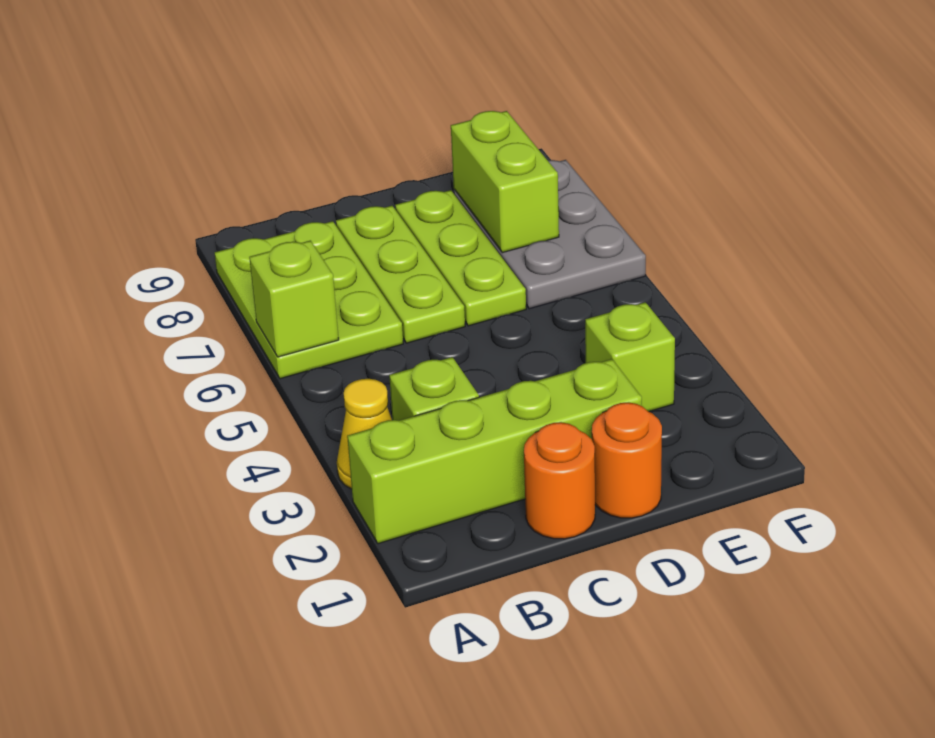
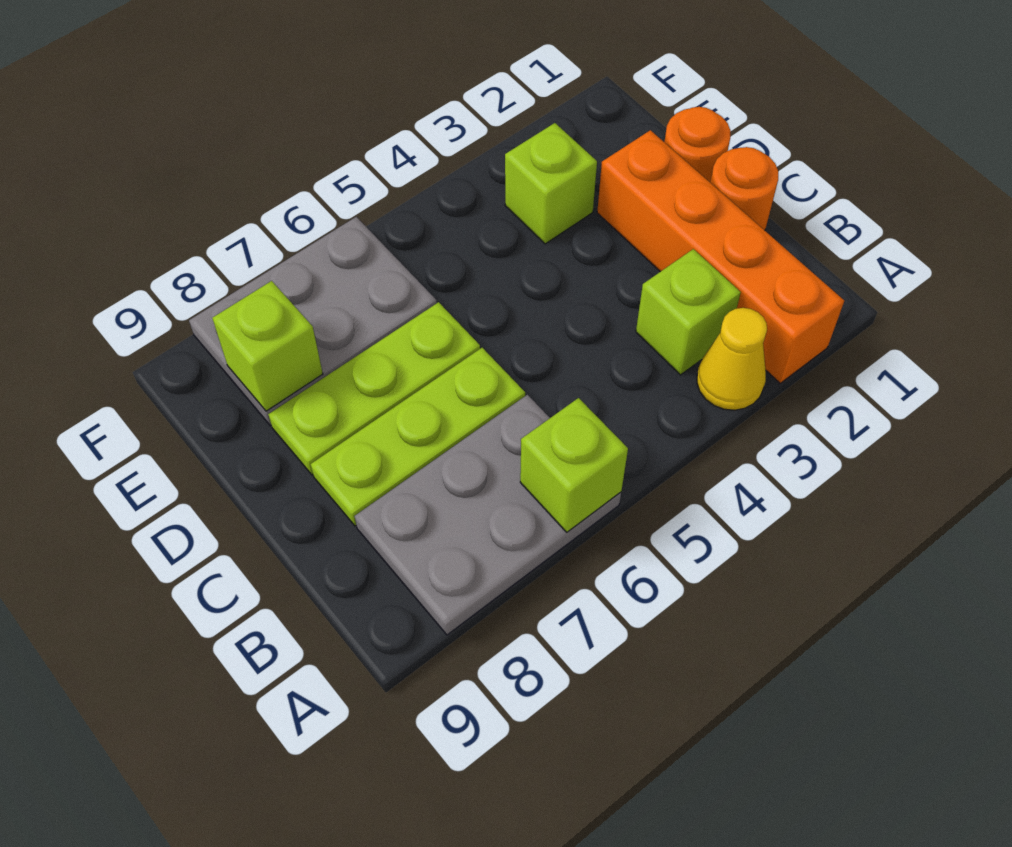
lime 1x4 brick [347,359,642,544] -> orange 1x4 brick [597,130,844,383]
lime 2x3 plate [215,221,403,379] -> grey 2x3 plate [355,395,621,635]
lime 1x2 brick [451,111,559,253] -> lime 1x1 brick [212,281,323,411]

